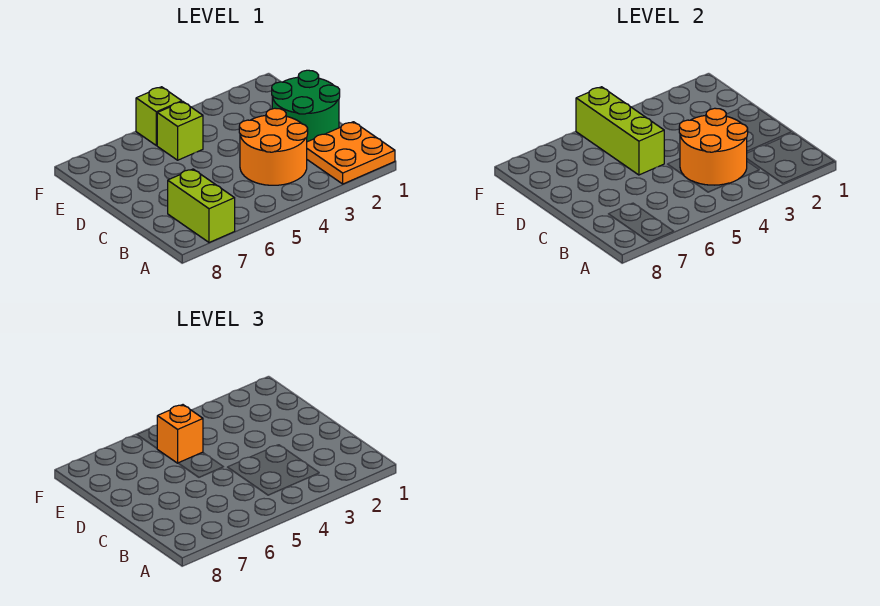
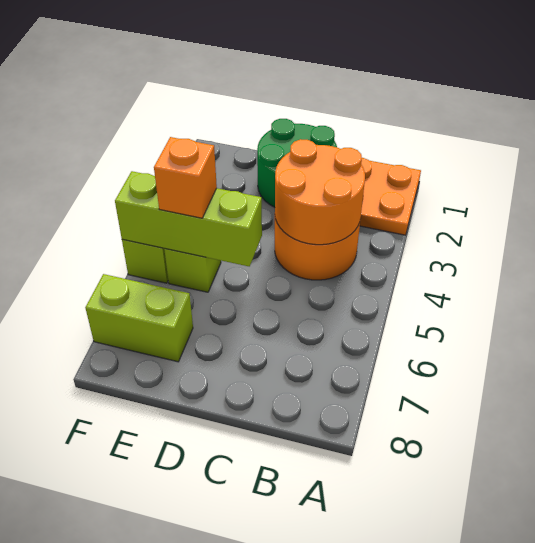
lime 1x2 brick [168,169,235,243] -> lime 1x2 brick moved to [85,274,193,362]

